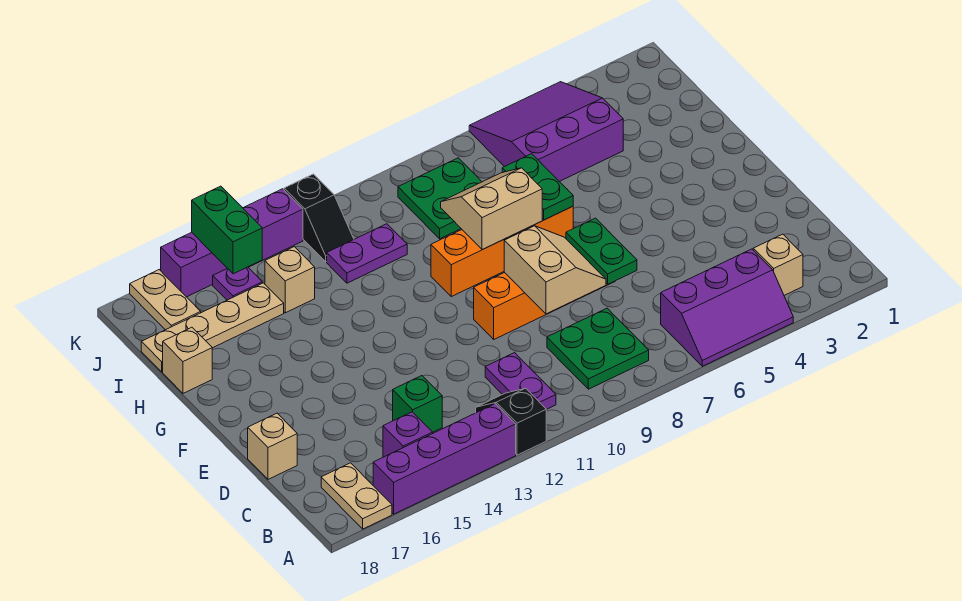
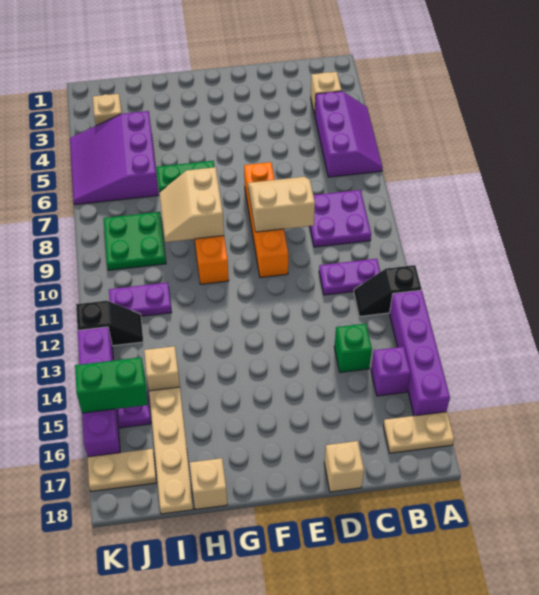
green 2x2 plate [547,308,649,389] -> purple 2x2 plate [310,190,371,247]
green 1x2 plate [566,218,637,284] -> none
purple 1x2 plate [327,224,407,283] -> purple 1x2 plate turned to [109,283,172,316]
none -> tan 1x1 brick [93,94,122,126]

